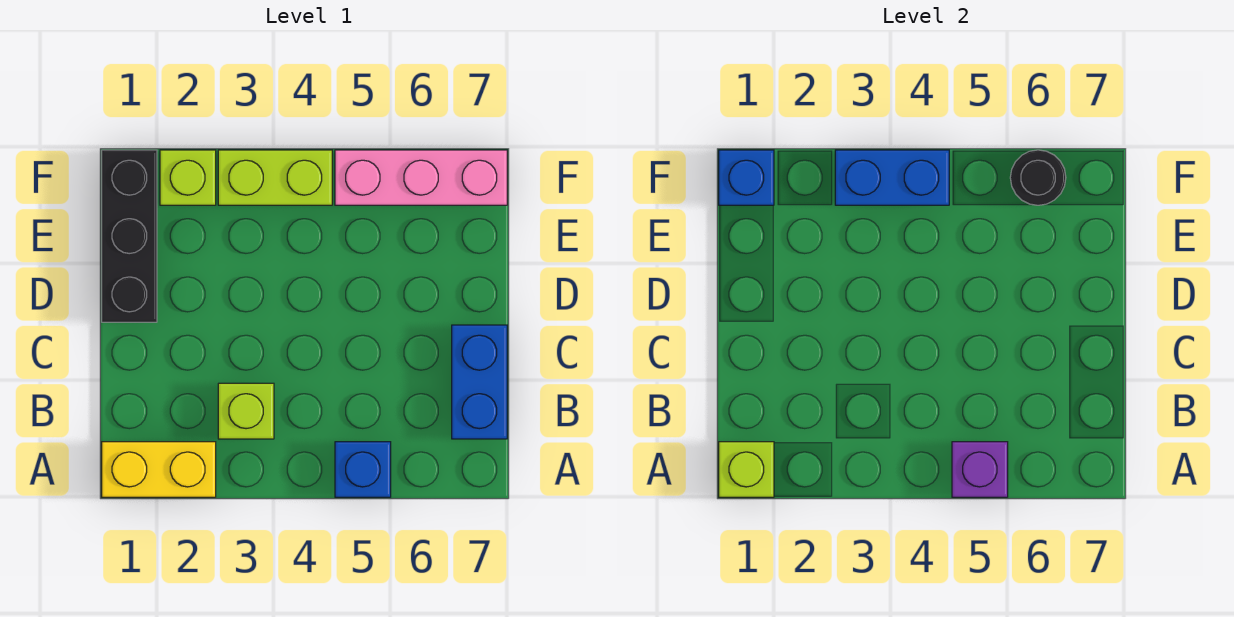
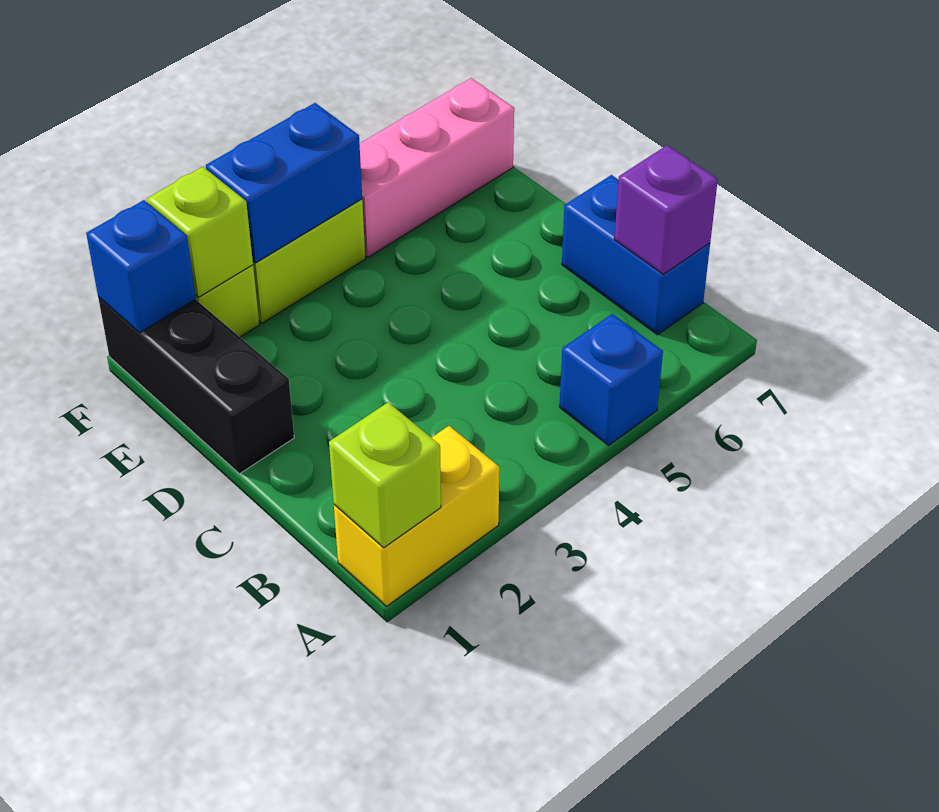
purple 1x1 brick [952,442,1008,497] -> purple 1x1 brick moved to [614,145,718,274]
lime 1x1 brick [218,383,274,439] -> lime 1x1 brick moved to [147,167,253,297]
black 1x1 round brick [1010,150,1066,205] -> none

